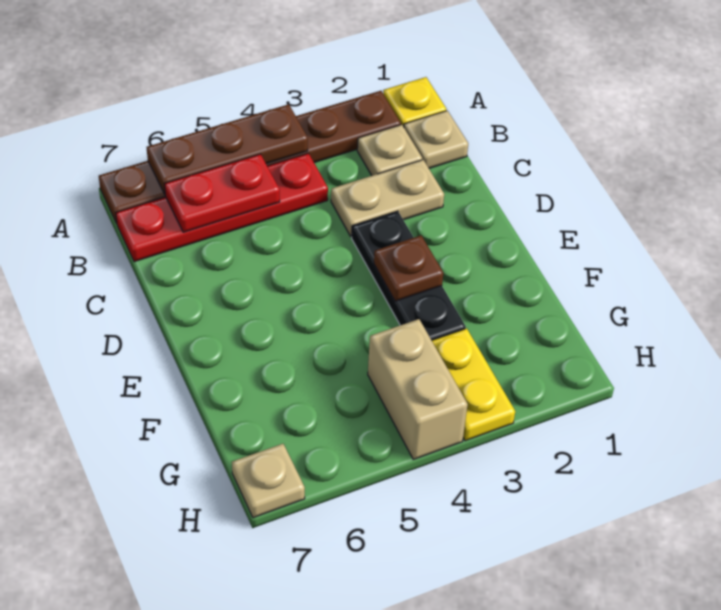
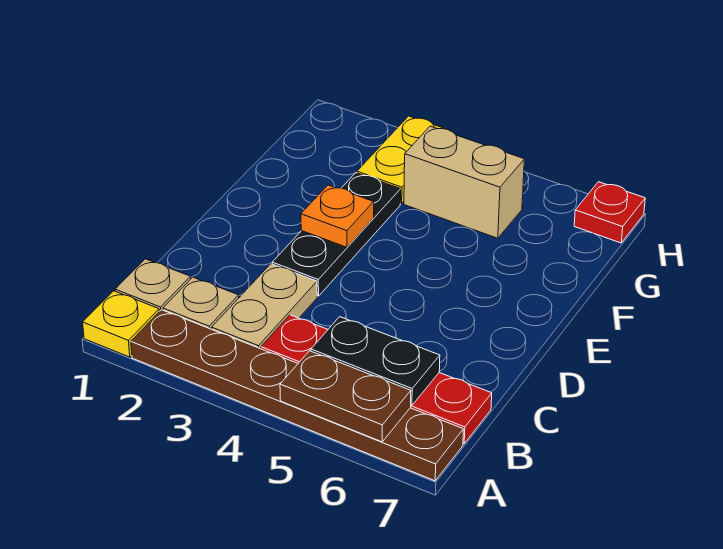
brown 1x3 plate [147,104,308,194] -> brown 1x2 plate [280,351,411,442]
red 1x2 plate [165,154,280,232] -> black 1x2 plate [311,317,440,406]
tan 1x2 plate [331,160,444,237] -> tan 1x2 plate turned to [212,264,317,349]
brown 1x1 plate [374,236,443,301] -> orange 1x1 plate [301,185,374,247]
tan 1x2 brick [368,319,468,459] -> tan 1x2 brick turned to [404,126,524,238]
tan 1x1 plate [232,444,305,518] -> red 1x1 plate [574,182,645,243]

